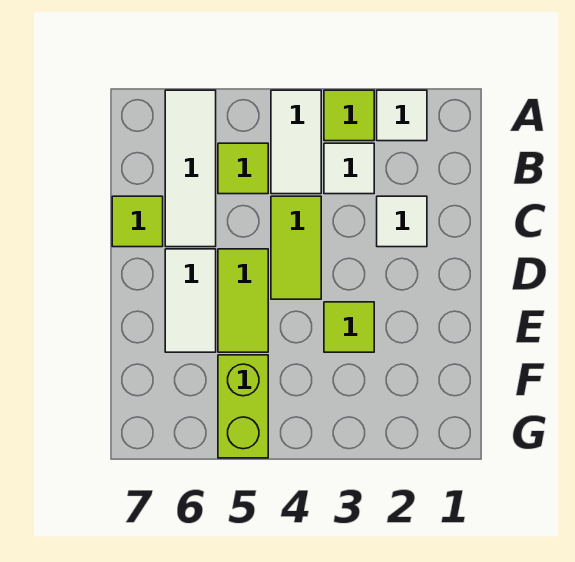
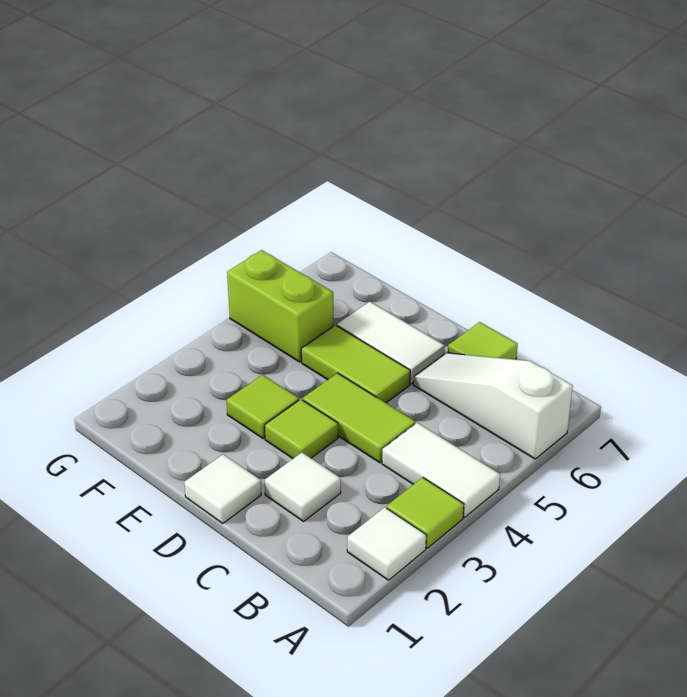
white 1x3 tile [165,90,216,247] -> white 1x3 slope [413,353,573,459]
white 1x1 tile [324,143,374,194] -> white 1x1 tile moved to [184,454,261,523]
lime 1x1 tile [218,143,268,194] -> lime 1x1 tile moved to [265,399,338,458]

